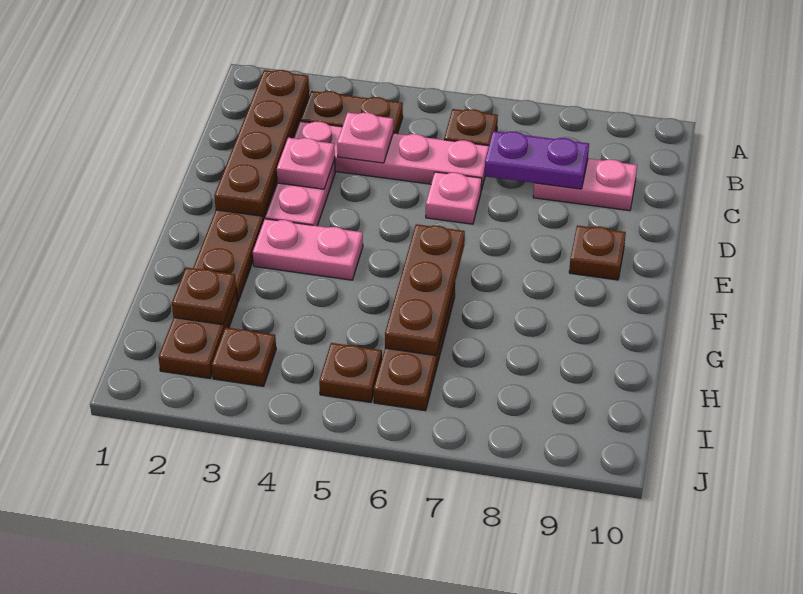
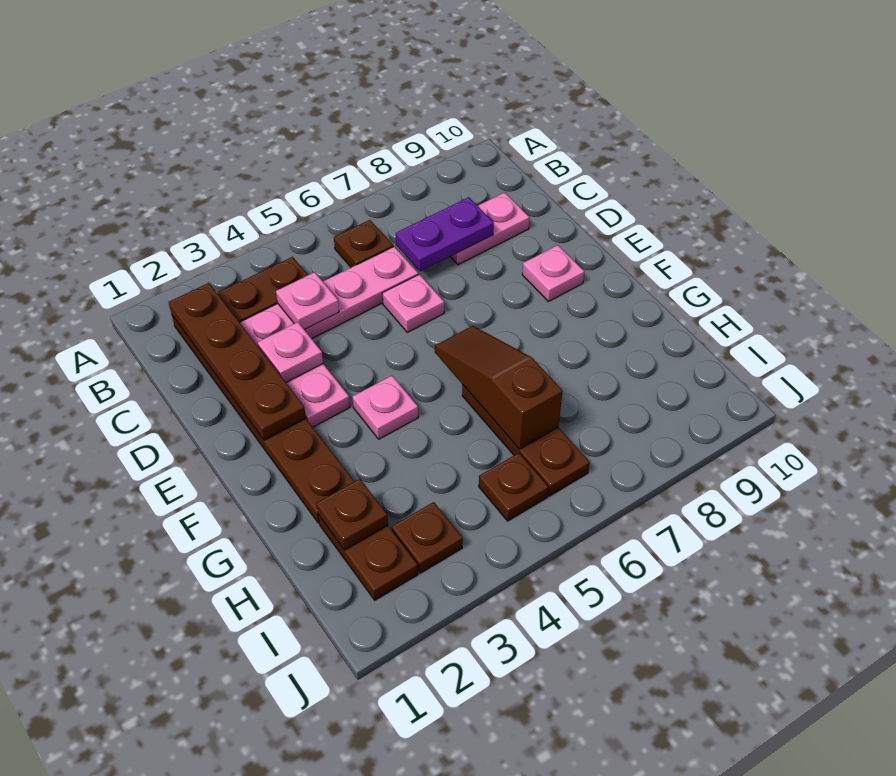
brown 1x1 plate [569,225,626,280] -> pink 1x1 plate [522,245,584,302]
pink 1x2 plate [253,219,363,280] -> pink 1x1 plate [352,376,418,439]
brown 1x3 plate [385,224,465,356] -> brown 1x3 slope [435,326,563,449]

